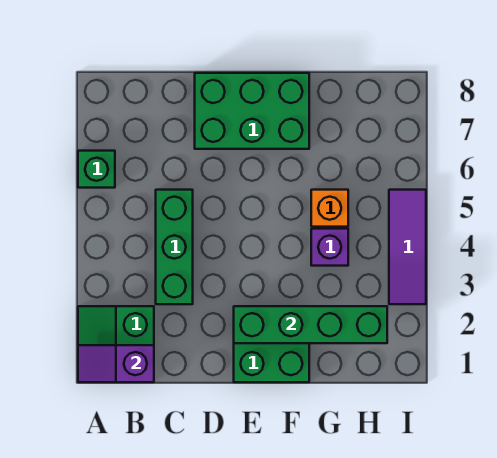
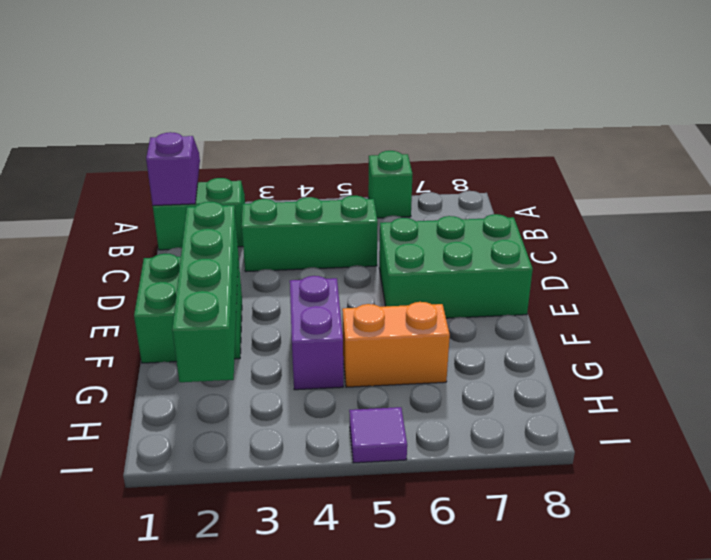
green 2x3 brick [195,73,309,149] -> green 2x3 brick turned to [379,214,533,318]
purple 1x1 brick [311,229,348,266] -> purple 1x2 brick [290,276,343,390]
orange 1x1 brick [311,190,348,227] -> orange 1x2 brick [342,302,450,387]
purple 1x3 tile [389,190,426,304] -> purple 1x1 tile [349,407,407,463]

